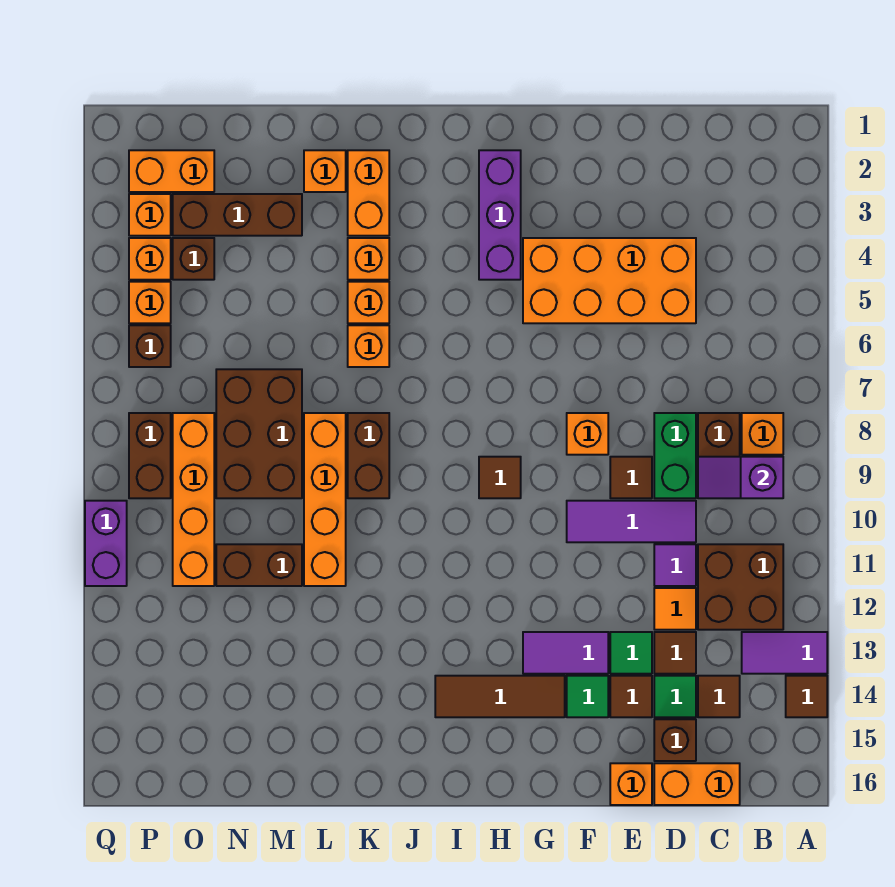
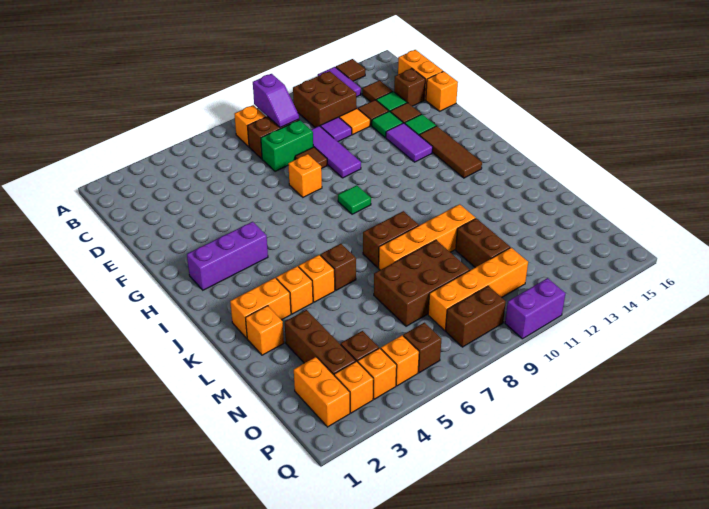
orange 2x4 brick [523,238,696,323] -> none
brown 1x1 tile [479,457,521,498] -> green 1x1 tile [338,185,371,214]
orange 1x1 brick [348,325,389,367] -> brown 1x1 brick [320,244,356,290]

